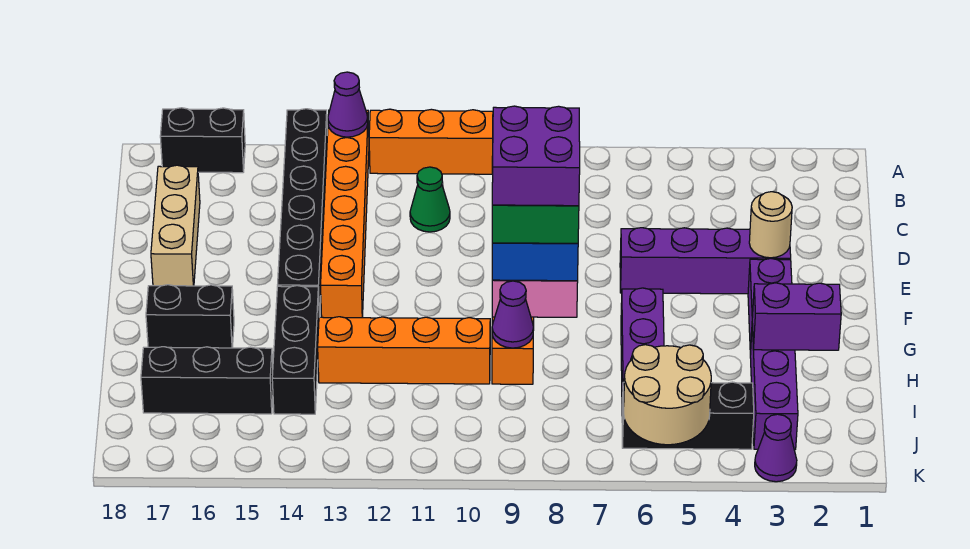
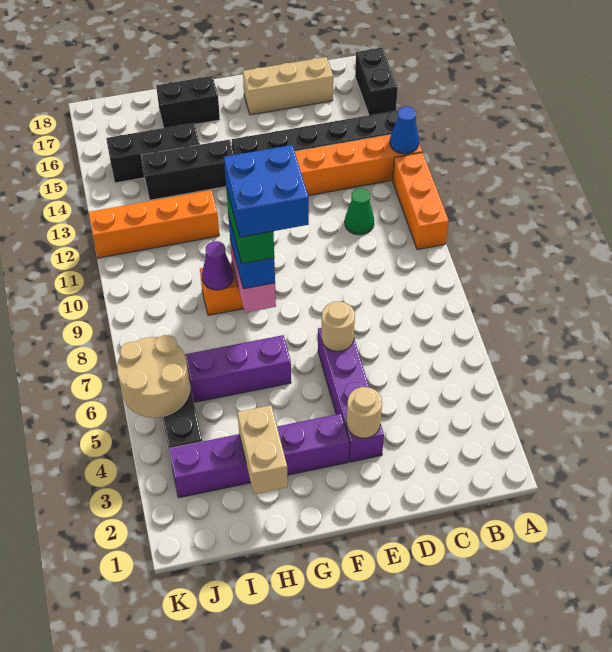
purple 1x1 cone [328,72,368,137] -> blue 1x1 cone [390,106,419,154]
none -> tan 1x1 round brick [322,301,355,351]
purple 2x2 brick [492,106,580,206] -> blue 2x2 brick [224,145,309,237]
black 1x2 brick [146,285,234,348] -> black 1x2 brick turned to [156,76,220,128]
purple 1x2 brick [752,283,841,350] -> tan 1x2 brick [237,405,288,494]
orange 1x4 brick [318,317,490,384] -> orange 1x4 brick turned to [89,190,219,258]
black 1x3 brick [141,347,273,414] -> black 1x3 brick turned to [106,123,200,183]
purple 1x1 cone [755,414,797,482] -> none

